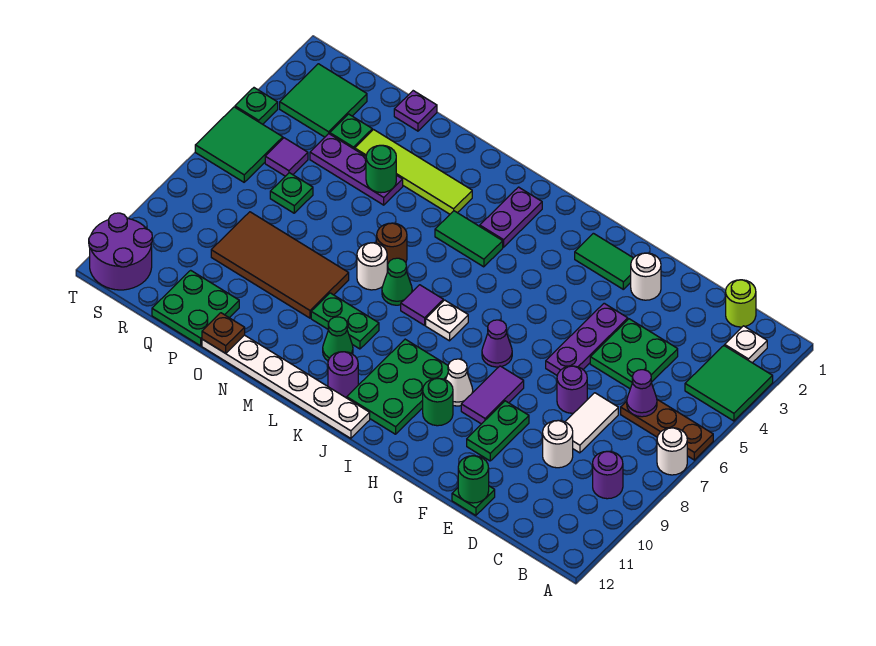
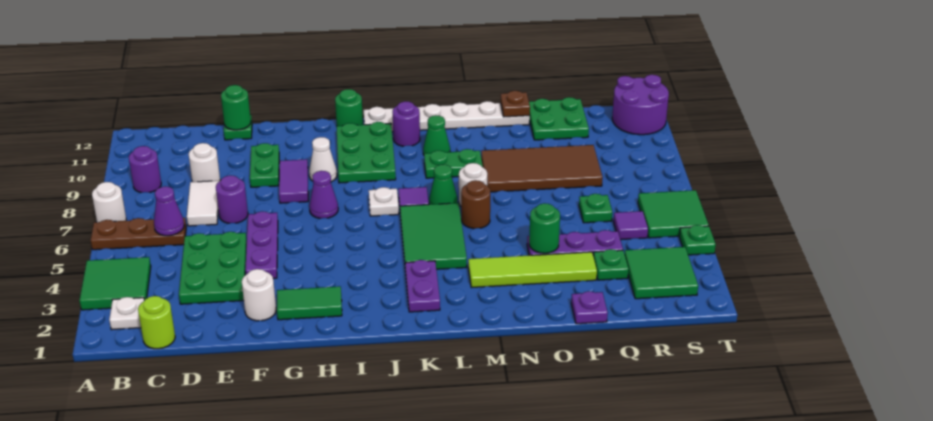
green 2x2 plate [590,319,678,389] -> green 2x3 plate [179,232,247,304]
green 1x1 round brick [423,378,453,426] -> green 1x1 round brick moved to [335,89,363,126]
green 1x2 tile [435,211,503,267] -> green 2x3 tile [400,203,467,269]

